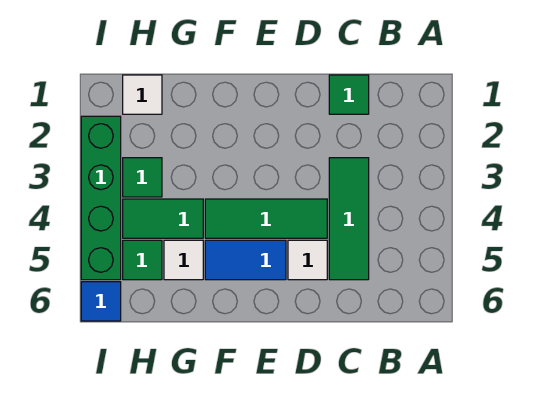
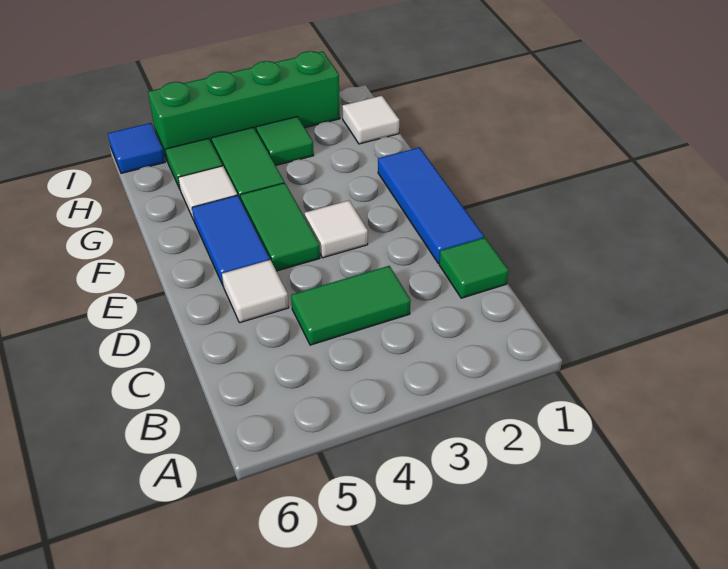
green 1x3 tile [329,158,369,280] -> green 1x2 tile [291,266,411,345]
none -> blue 1x3 tile [378,147,484,263]
green 1x3 tile [205,199,327,238] -> green 1x2 tile [240,183,320,271]
none -> white 1x1 tile [304,201,368,258]

